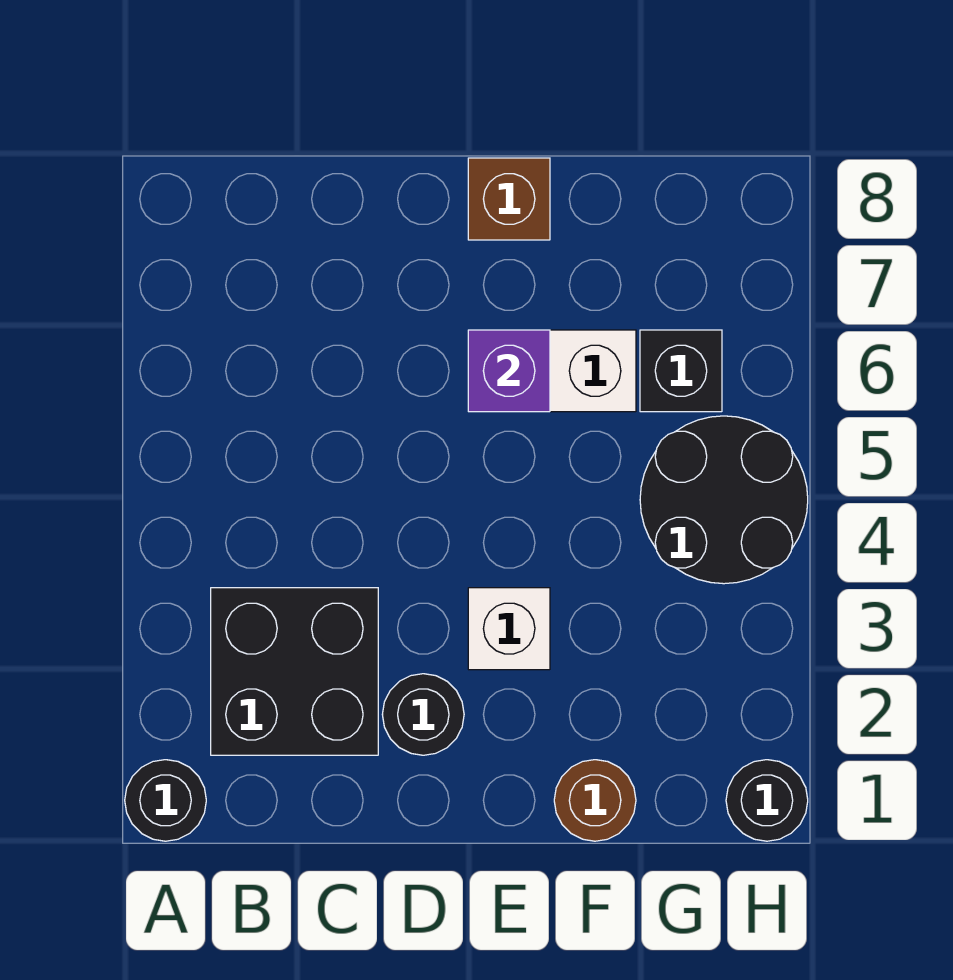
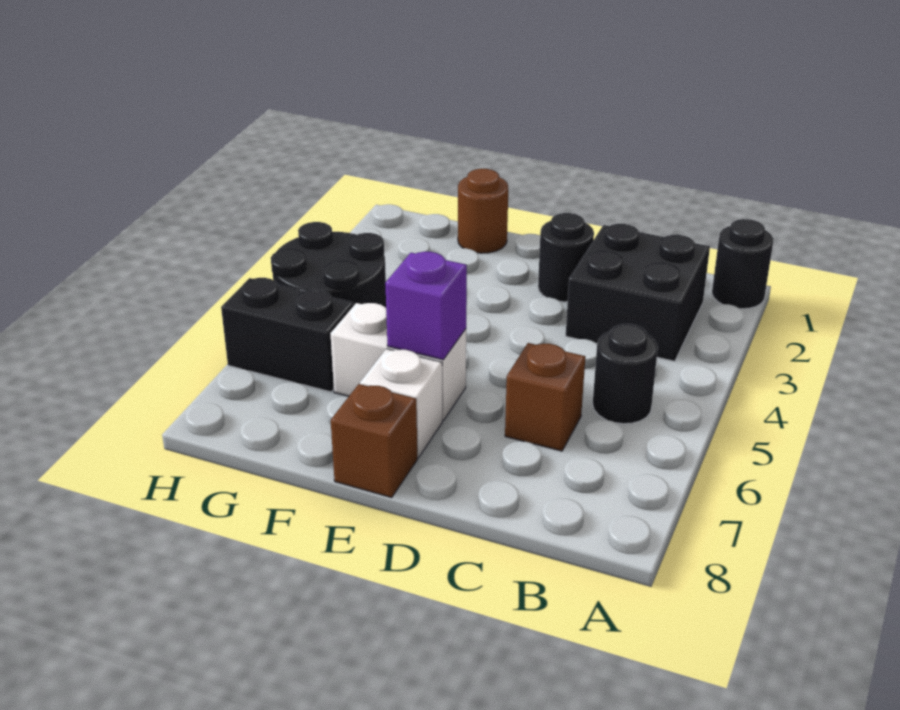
none -> brown 1x1 brick [505,343,585,451]
white 1x1 brick [468,588,550,670] -> white 1x1 brick moved to [360,349,442,458]
black 1x1 brick [640,330,722,412] -> black 1x2 brick [221,278,354,392]
black 1x1 round brick [726,760,808,841] -> black 1x1 round brick moved to [593,324,658,424]

